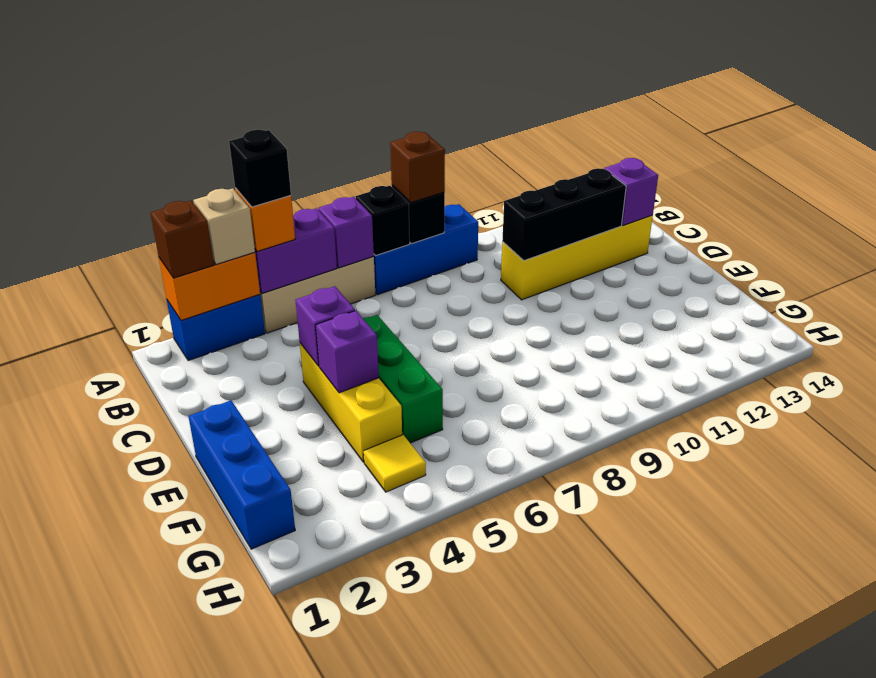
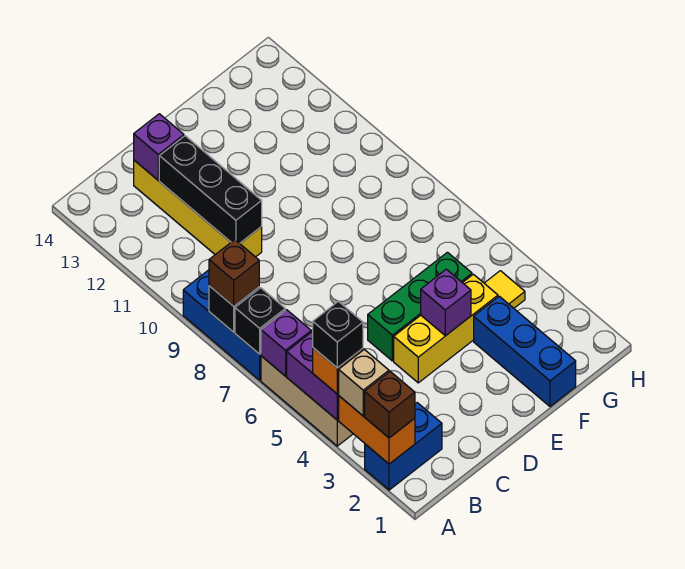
blue 1x2 brick [167,294,265,361] -> blue 1x2 brick turned to [365,403,442,490]
purple 1x1 brick [296,286,355,366] -> none
blue 1x3 brick [188,400,295,549] -> blue 1x3 brick turned to [474,296,576,407]

